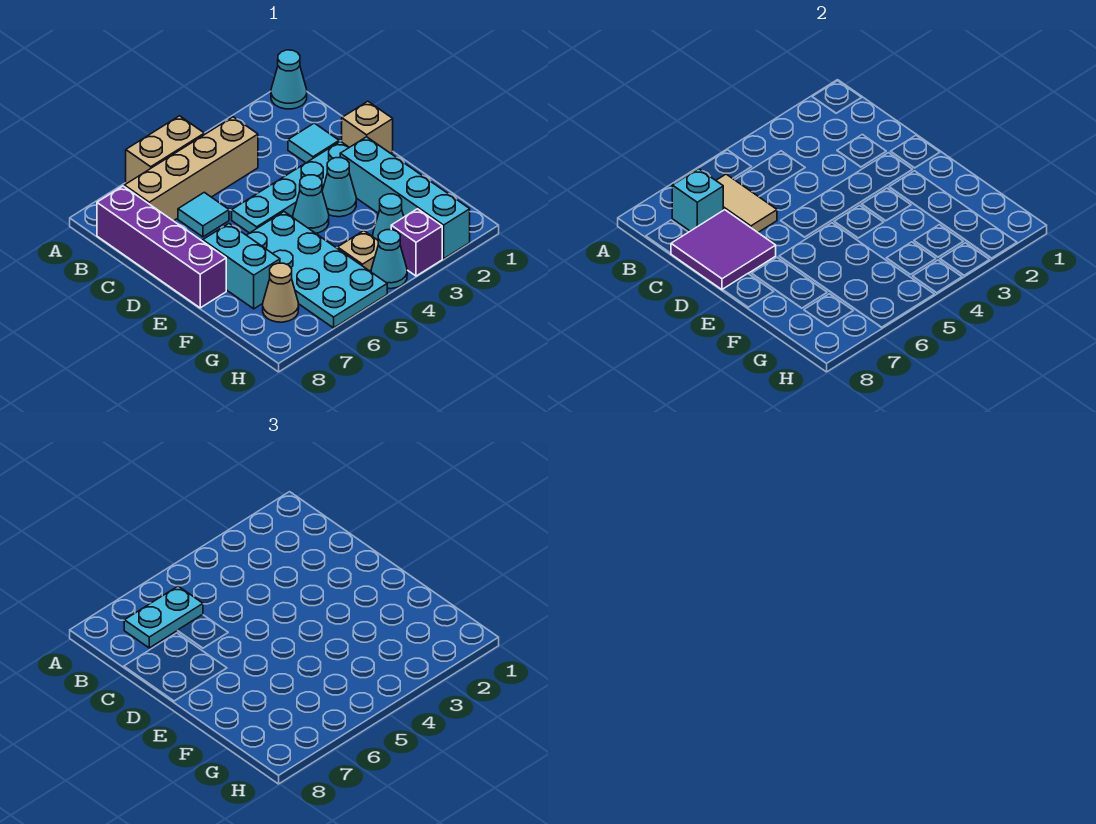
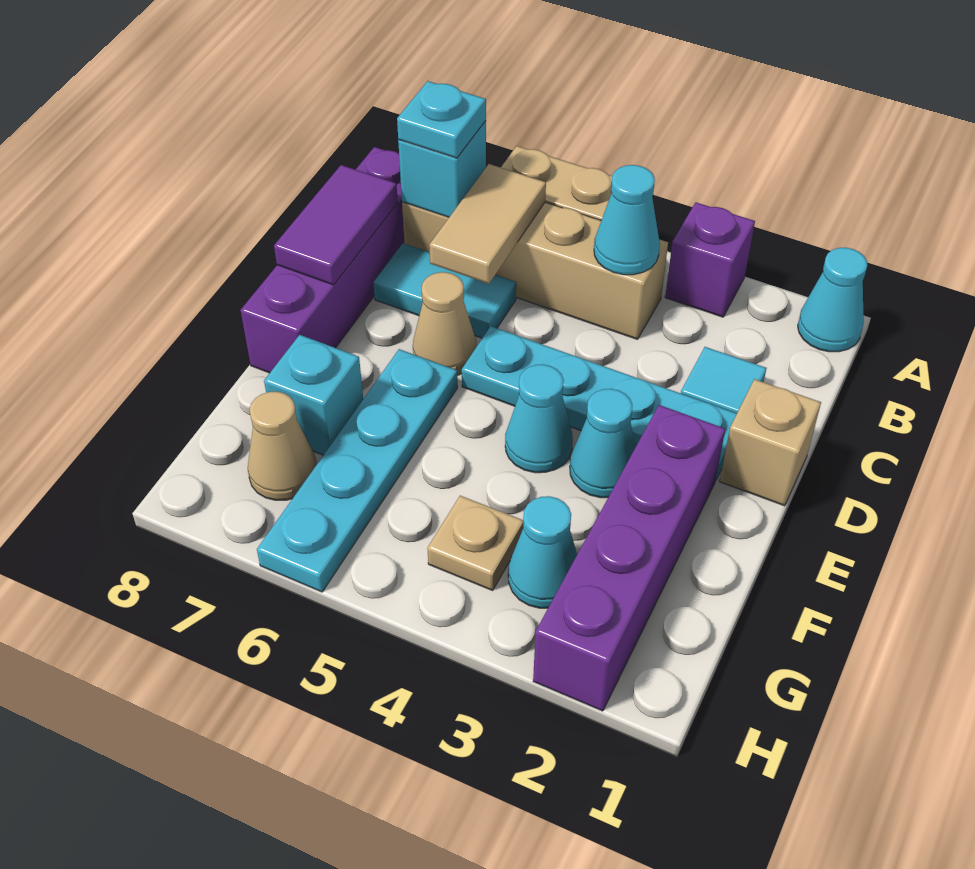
cyan 1x2 plate [124,586,203,648] -> cyan 1x1 plate [397,81,486,158]
cyan 1x1 tile [178,192,229,237] -> cyan 1x2 tile [373,243,516,338]
purple 2x2 tile [671,210,776,290] -> purple 1x2 tile [274,165,398,285]
none -> tan 1x1 cone [413,272,476,375]
cyan 1x4 brick [340,137,470,259] -> purple 1x4 brick [533,405,725,711]
cyan 2x4 plate [247,212,387,328] -> cyan 1x4 plate [257,349,458,592]
cyan 1x2 brick [203,224,280,309] -> cyan 1x1 brick [264,335,363,455]
purple 1x1 brick [391,209,442,276] -> purple 1x1 brick moved to [665,202,755,317]
cyan 1x1 cone [371,230,407,289] -> cyan 1x1 cone moved to [594,165,660,275]

